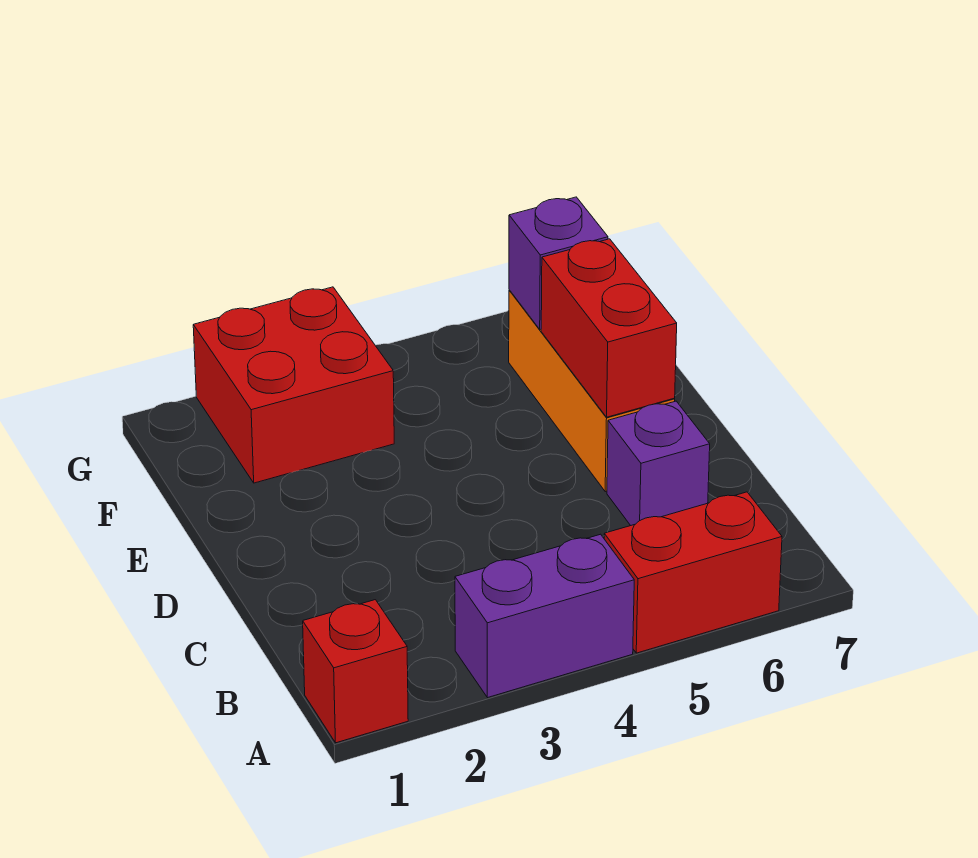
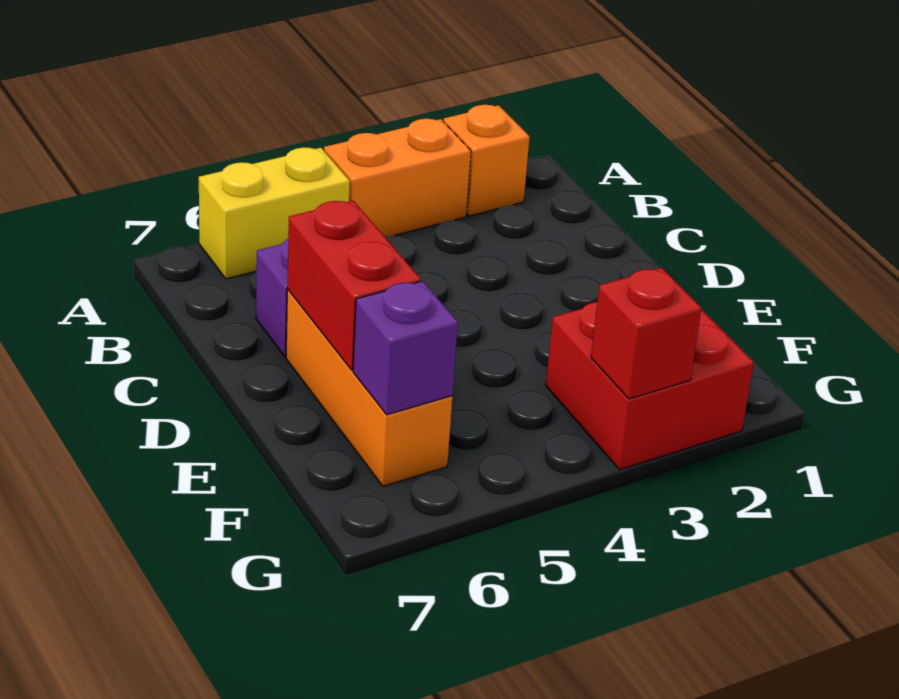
red 1x1 brick [303,600,408,743] -> red 1x1 brick moved to [591,268,701,399]
none -> orange 1x1 brick [443,105,530,216]
purple 1x2 brick [455,534,634,698] -> orange 1x2 brick [324,119,471,237]
red 1x2 brick [604,492,782,653] -> yellow 1x2 brick [199,147,350,279]

